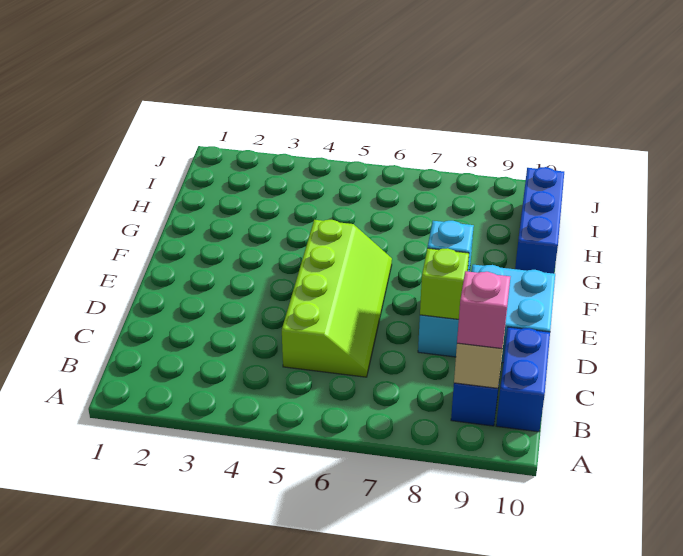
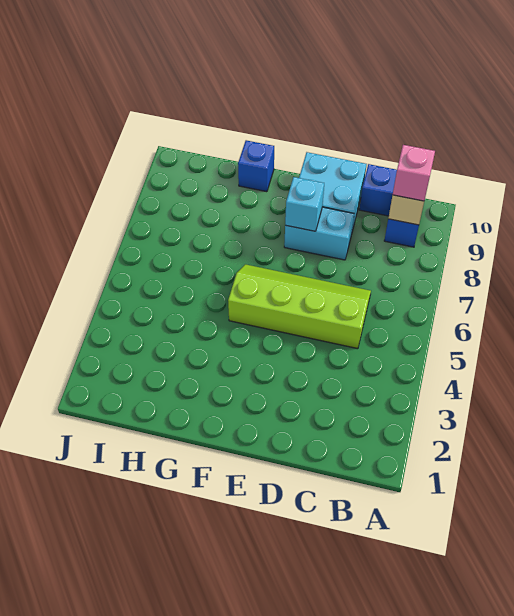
lime 1x1 brick [420,248,469,319] -> none
blue 1x3 brick [515,167,564,274] -> blue 1x1 brick [238,140,274,192]

